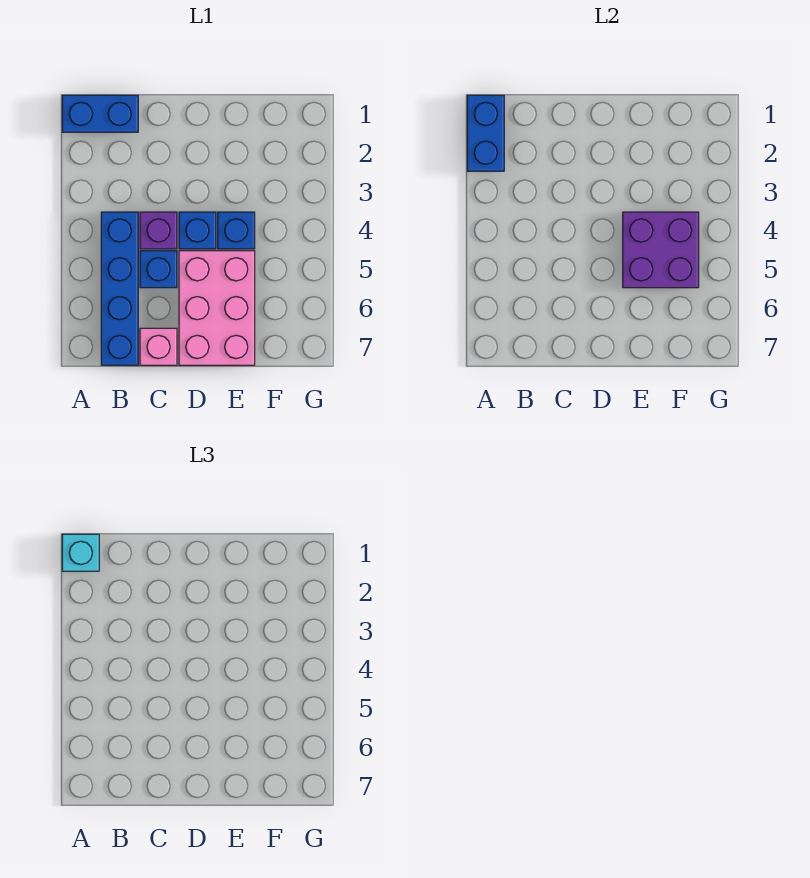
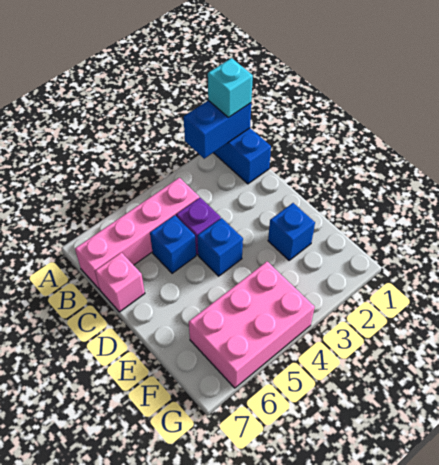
blue 1x4 brick [101,212,138,365] -> pink 1x4 brick [75,178,199,289]
pink 2x3 brick [179,251,255,365] -> pink 2x3 brick moved to [189,262,315,388]
blue 1x1 brick [218,212,255,249] -> blue 1x1 brick moved to [268,203,315,260]
purple 2x2 brick [623,212,699,288] -> none

